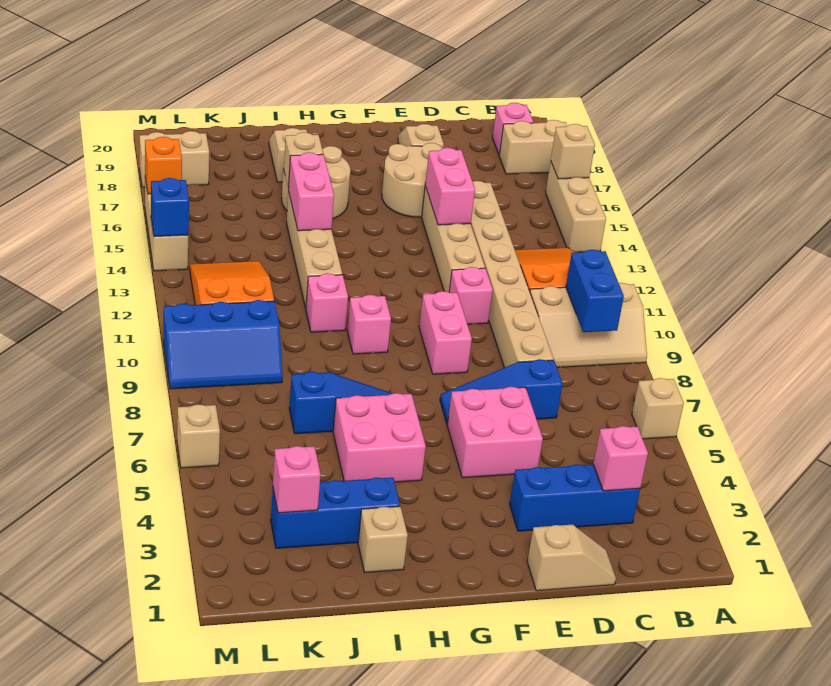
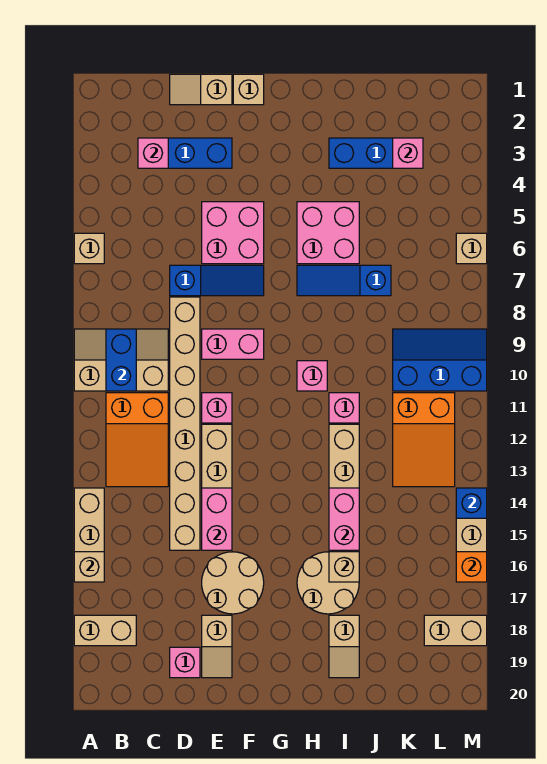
pink 1x1 brick [492,103,534,154] -> pink 1x1 brick moved to [170,647,200,678]
pink 1x2 brick [419,291,472,374] -> pink 1x2 brick turned to [202,329,264,359]
tan 1x1 brick [358,506,408,572] -> tan 1x1 brick moved to [233,74,264,105]

